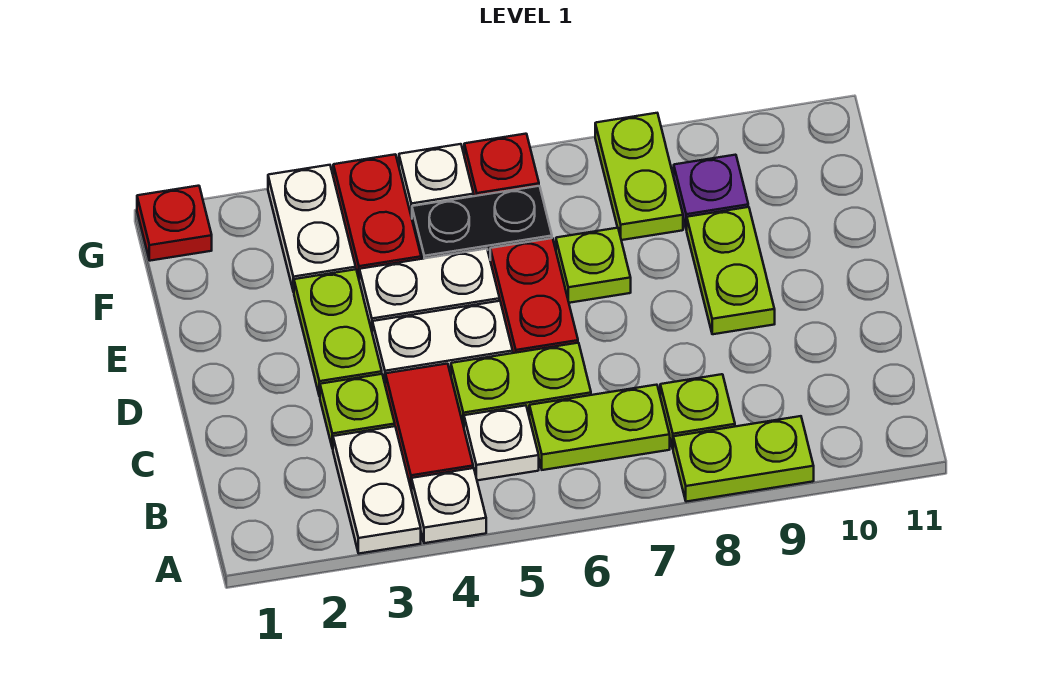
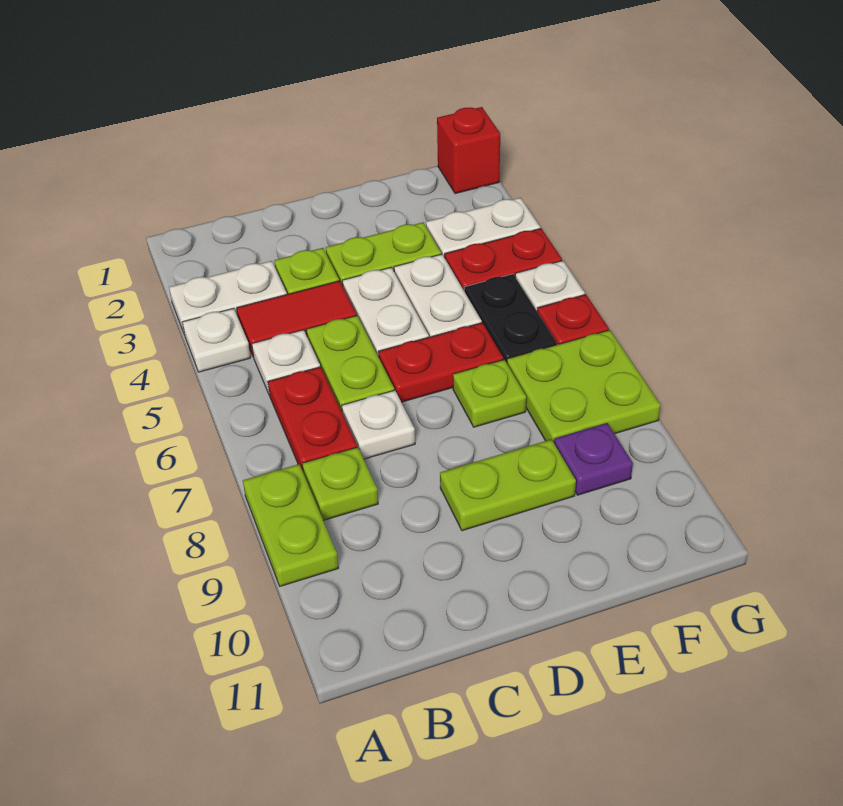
lime 1x2 plate [529,385,670,470] -> red 1x2 plate [268,367,357,471]
none -> white 1x1 plate [342,390,415,459]
lime 1x2 plate [595,113,683,240] -> lime 2x2 plate [507,330,661,442]
red 1x1 plate [137,186,212,261] -> red 1x1 brick [437,107,500,194]

